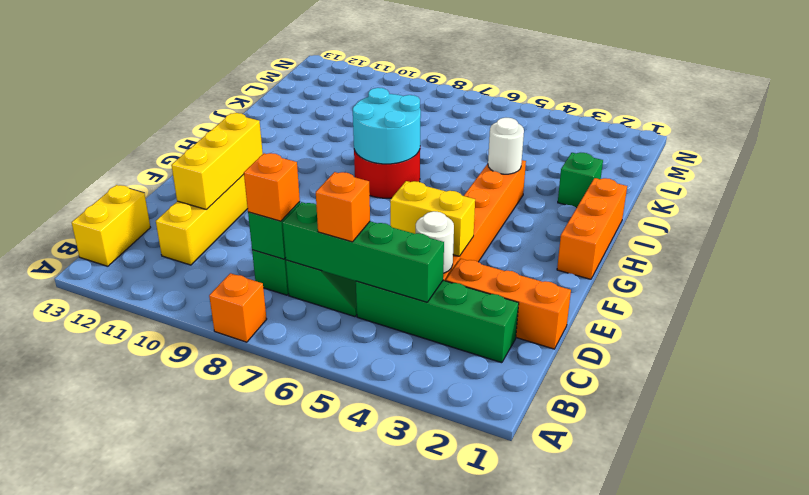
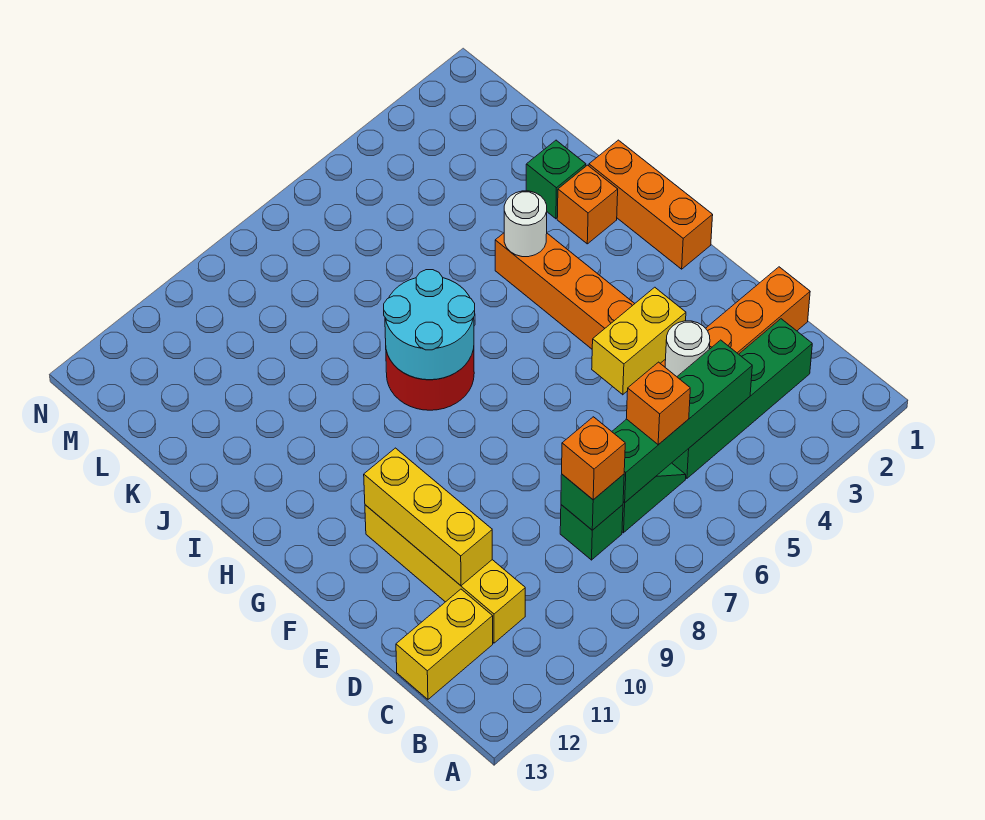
orange 1x1 brick [209,273,267,342] -> orange 1x1 brick moved to [557,165,618,244]
yellow 1x2 brick [72,185,150,266] -> yellow 1x2 brick turned to [396,589,493,699]

